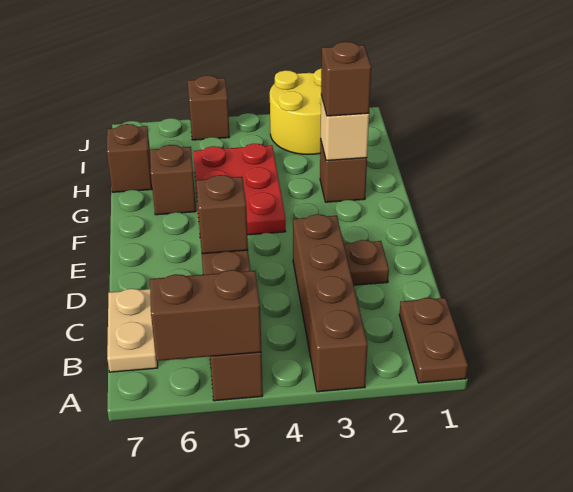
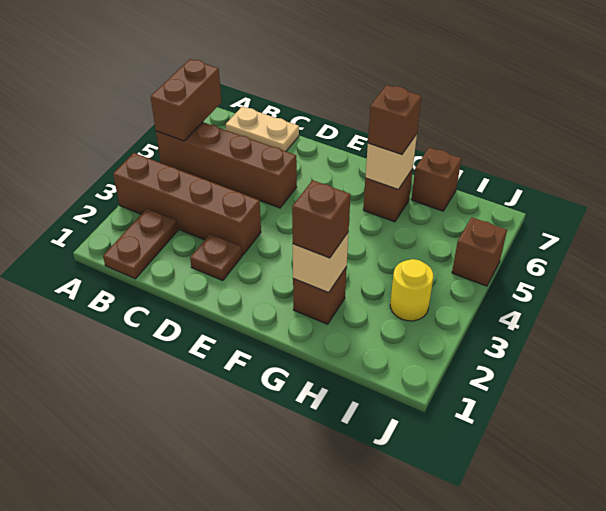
brown 1x2 plate [399,298,468,383] -> brown 1x2 plate turned to [103,209,178,279]
brown 1x1 brick [196,175,248,254] -> brown 1x1 brick moved to [368,85,421,155]
red 2x3 plate [193,144,286,235] -> none
none -> tan 1x1 brick [365,134,417,189]
yellow 2x2 round brick [270,69,322,154] -> yellow 1x1 round brick [390,259,433,321]

